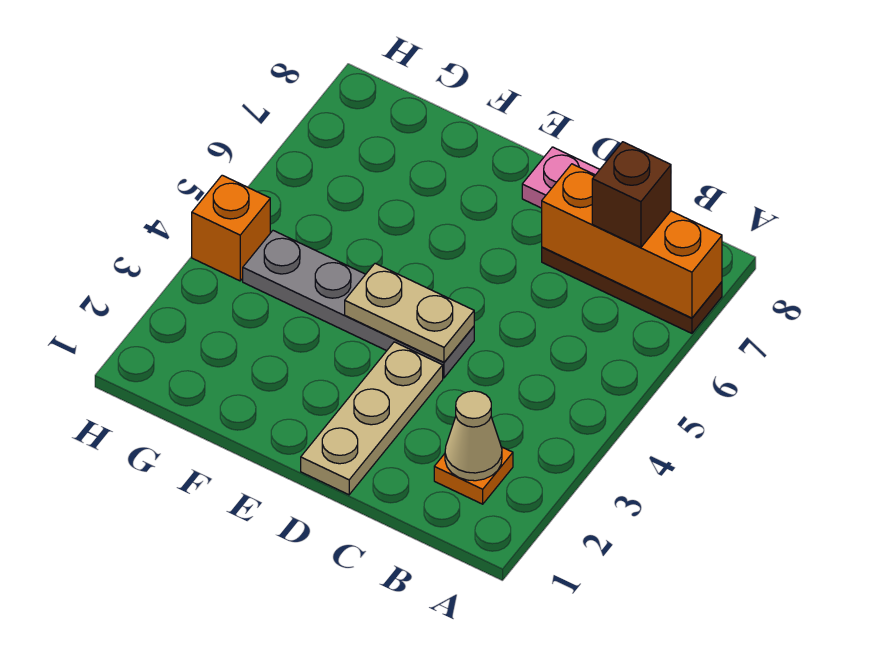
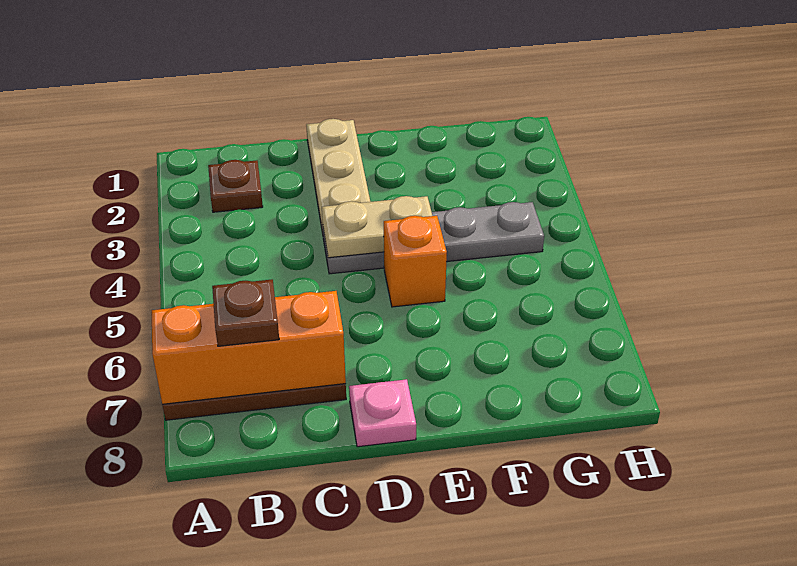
orange 1x1 plate [434,447,513,504] -> brown 1x1 plate [208,160,263,212]
tan 1x1 cone [445,391,502,481] -> none
brown 1x1 brick [592,142,671,247] -> brown 1x1 plate [212,280,279,346]
orange 1x1 brick [192,175,270,281] -> orange 1x1 brick moved to [384,216,447,307]

